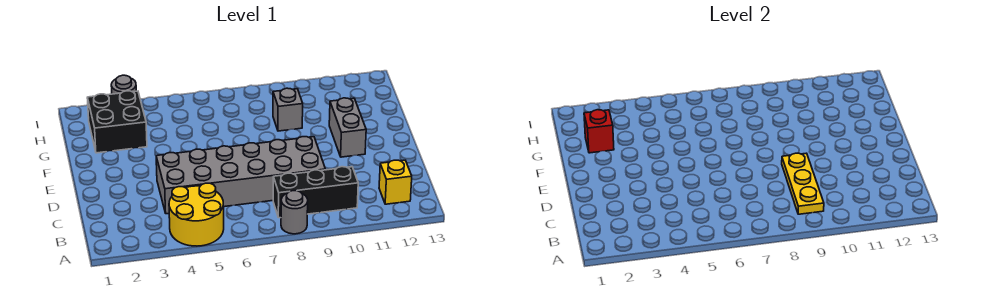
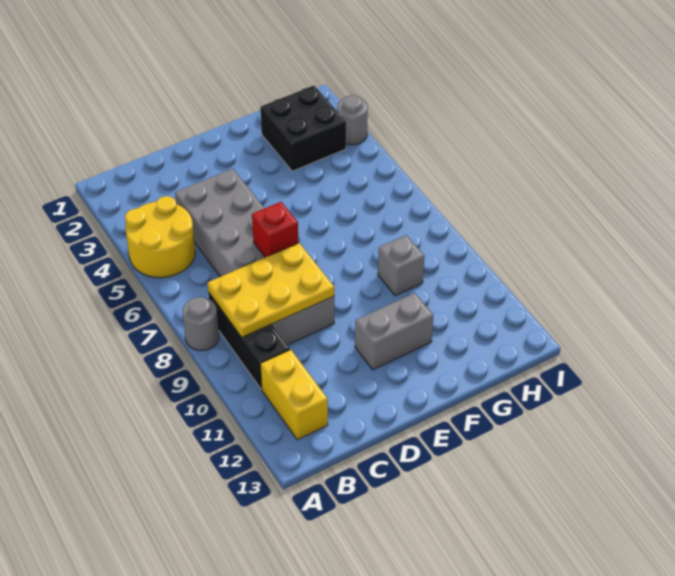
yellow 1x3 plate [782,153,824,214] -> yellow 2x3 plate [208,243,334,337]
yellow 1x1 brick [379,160,412,204] -> yellow 1x2 brick [260,350,328,440]
red 1x1 brick [584,110,614,153] -> red 1x1 brick moved to [252,202,298,257]

